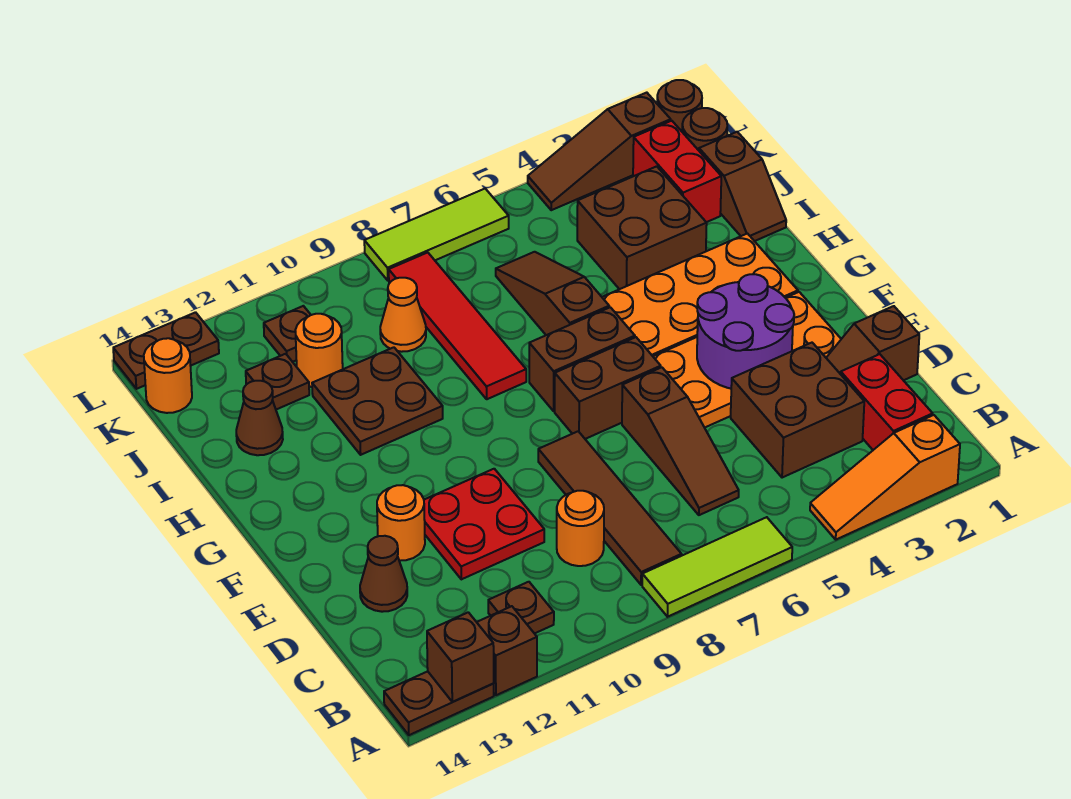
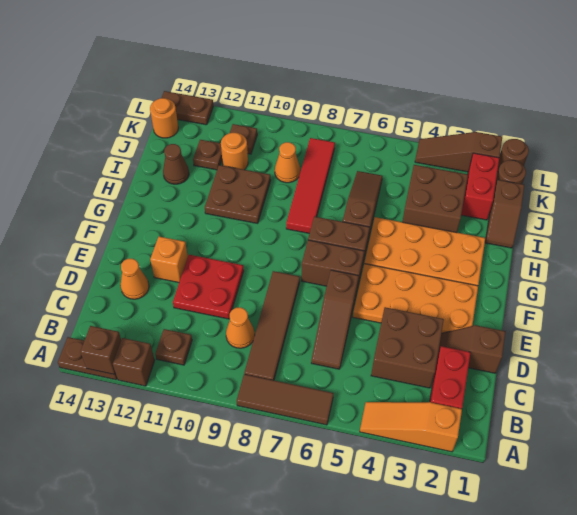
lime 1x3 tile [642,517,792,617] -> brown 1x3 tile [237,374,334,425]
orange 1x1 round brick [557,491,604,566] -> orange 1x1 cone [226,307,255,348]
brown 1x1 cone [360,536,407,612] -> orange 1x1 cone [121,259,149,299]
purple 2x2 round brick [697,274,794,389] -> none
orange 1x1 round brick [377,485,425,561] -> orange 1x1 brick [150,237,188,282]
lime 1x3 tile [364,189,509,281] -> none

